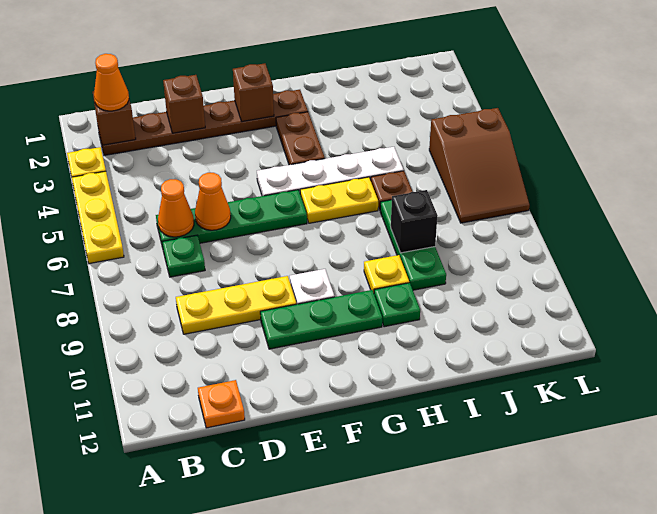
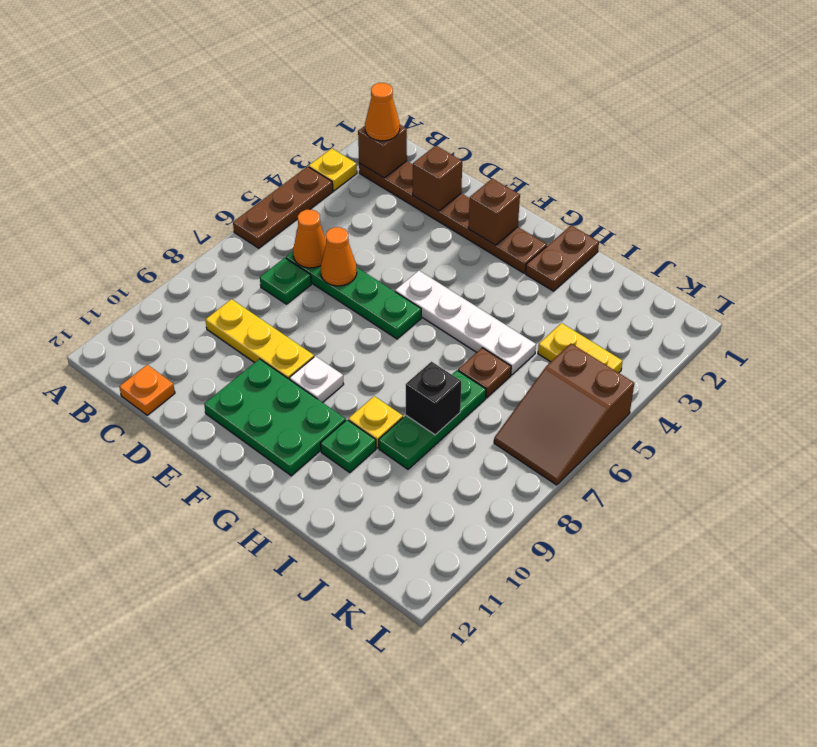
yellow 1x3 plate [72,171,124,264] -> brown 1x3 plate [233,167,333,248]
green 1x3 plate [260,290,382,349] -> green 2x3 plate [204,359,346,476]
brown 1x2 plate [276,112,325,165] -> brown 1x2 plate moved to [526,226,599,291]
yellow 1x2 plate [300,177,378,223] -> yellow 1x2 plate moved to [538,323,623,373]

